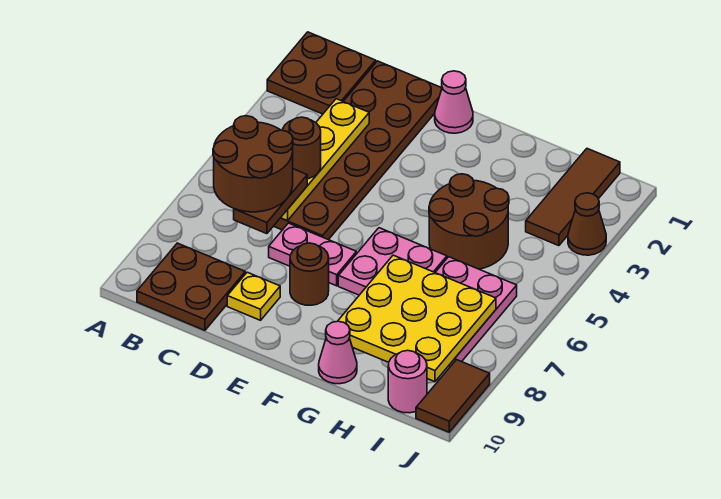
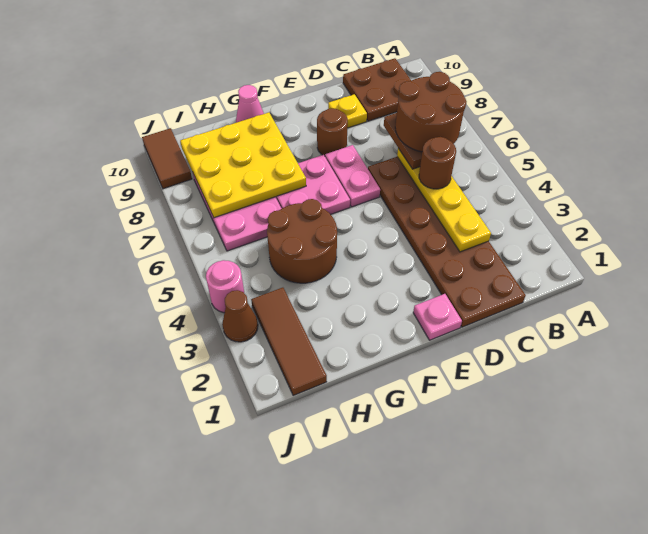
brown 2x2 plate [267,32,376,114] -> none
pink 1x2 plate [269,223,356,286] -> pink 1x2 plate turned to [325,145,380,207]
pink 1x1 cone [435,71,473,133] -> pink 1x1 plate [413,294,462,340]
pink 1x1 round brick [388,350,427,413] -> pink 1x1 round brick moved to [206,260,244,313]

